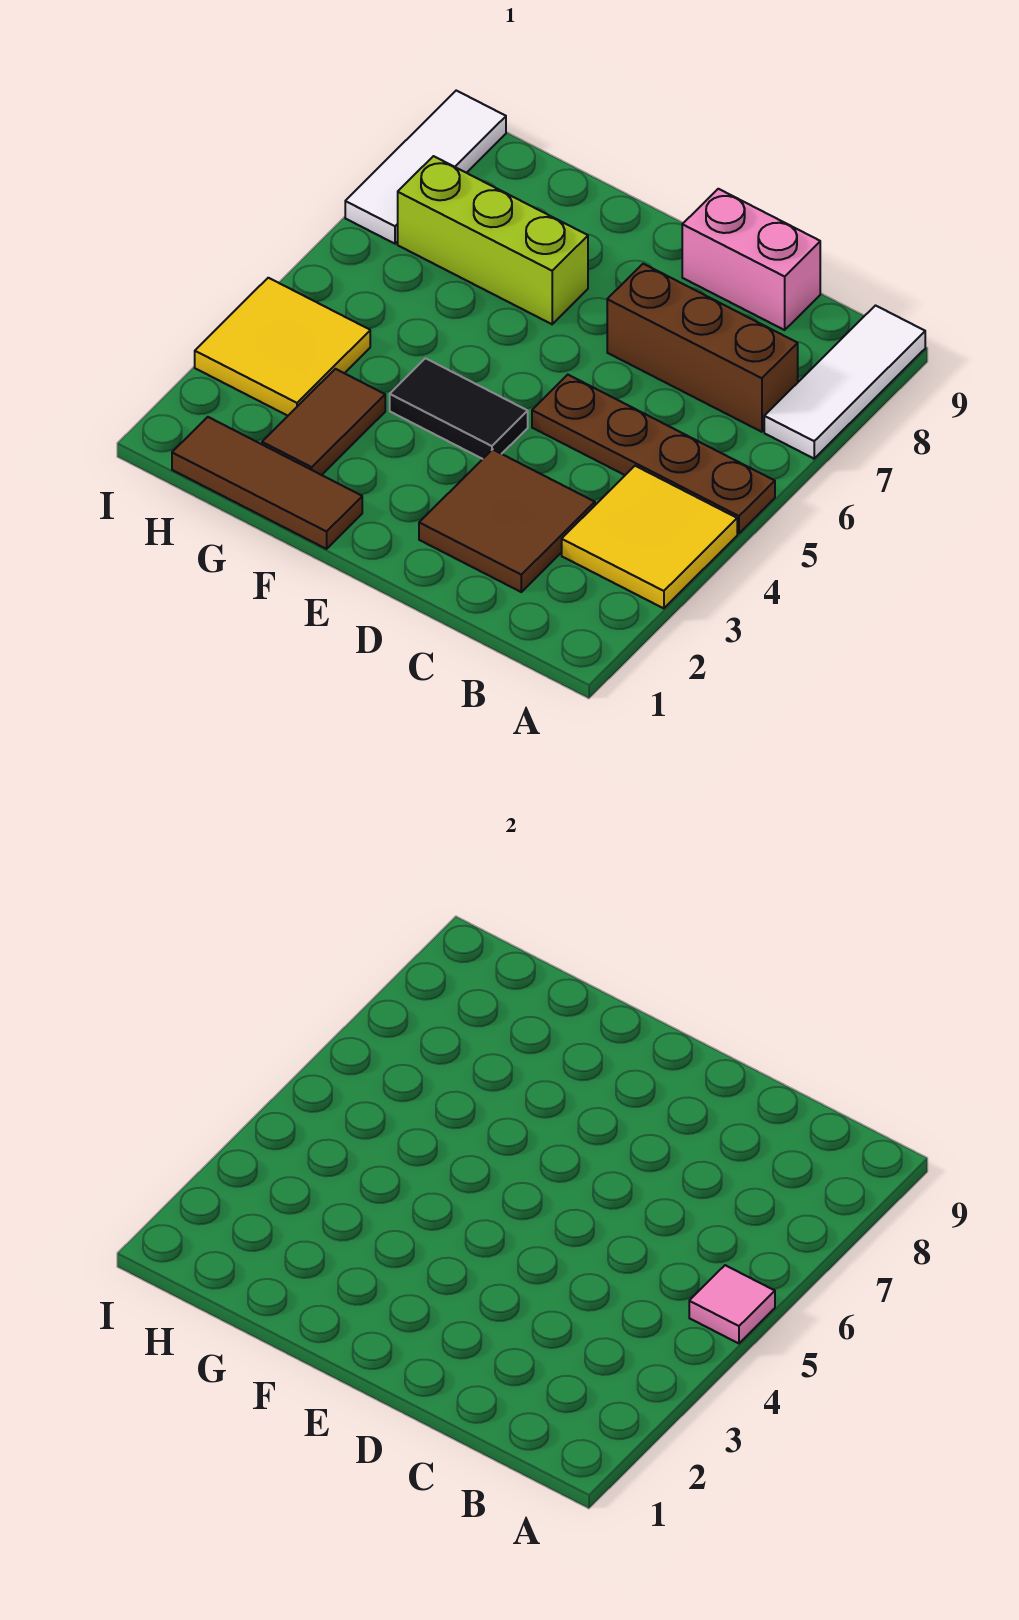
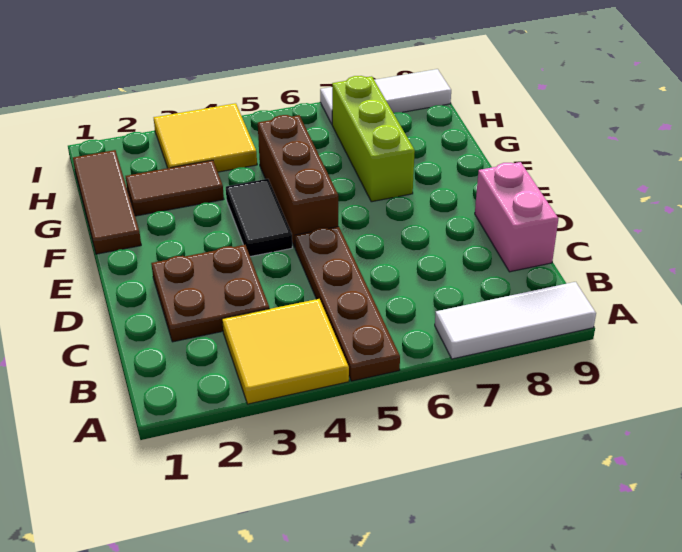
pink 1x1 tile [689,1265,775,1343] -> none
brown 1x3 brick [607,264,798,432] -> brown 1x3 brick moved to [258,115,338,247]
brown 2x2 tile [419,449,595,592] -> brown 2x2 plate [151,245,270,342]

